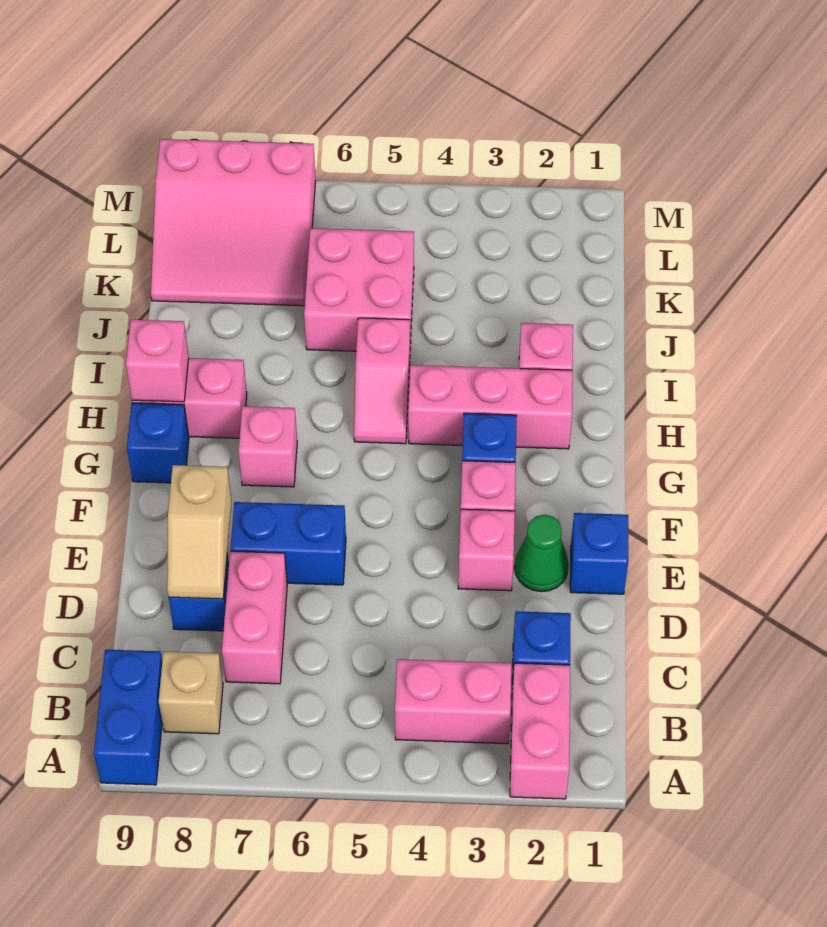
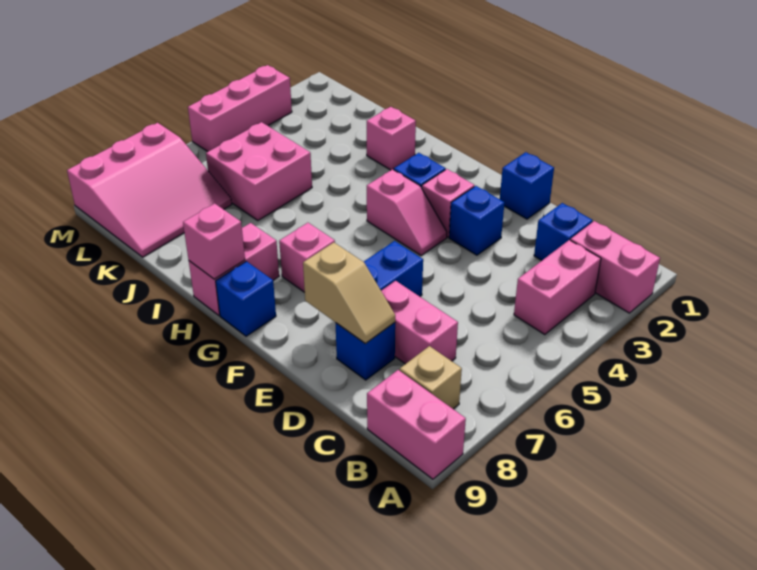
blue 1x2 brick [94,650,162,785] -> pink 1x2 brick [367,370,466,479]
green 1x1 cone [515,515,568,592] -> none
pink 1x1 brick [458,509,515,591] -> blue 1x1 brick [449,186,504,255]
pink 1x3 brick [408,365,573,449] -> pink 1x3 brick moved to [188,65,292,152]
pink 1x2 slope [354,318,410,444] -> pink 1x2 slope moved to [367,169,447,255]

